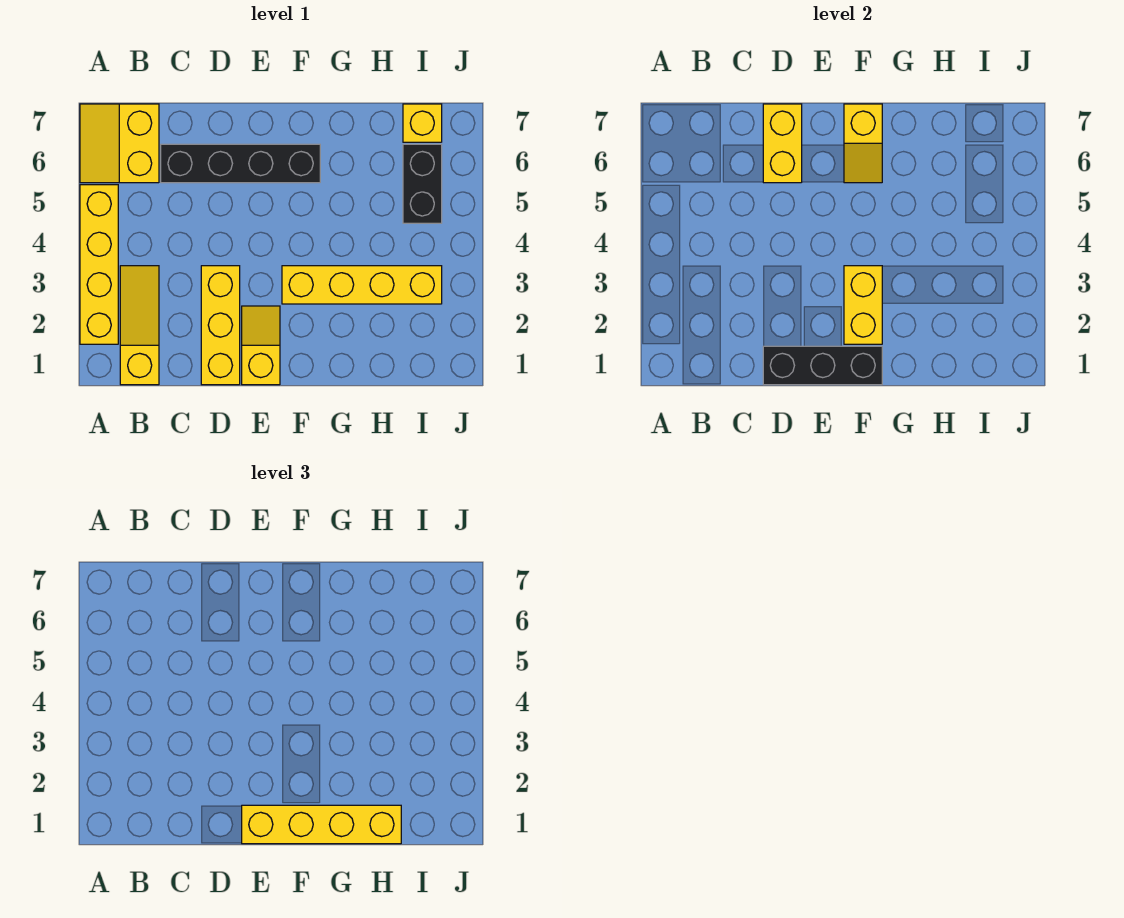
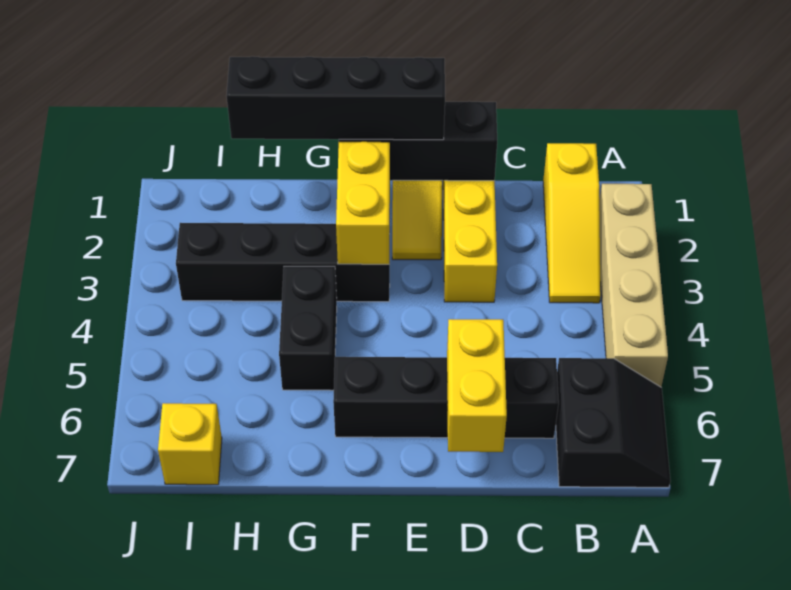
yellow 1x4 brick [80,185,118,344] -> tan 1x4 brick [599,184,668,387]
yellow 2x2 slope [80,104,159,183] -> black 2x2 slope [556,358,670,487]
yellow 1x4 brick [242,805,401,844] -> black 1x4 brick [226,56,445,140]
yellow 1x4 brick [282,266,442,304] -> black 1x4 brick [176,223,390,302]
yellow 1x2 slope [844,104,882,183] -> none
black 1x2 brick [403,144,442,223] -> black 1x2 brick moved to [279,266,337,390]

